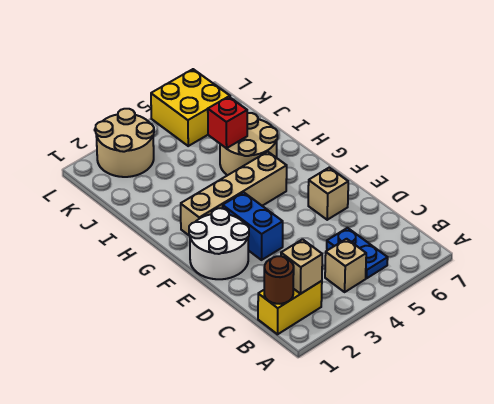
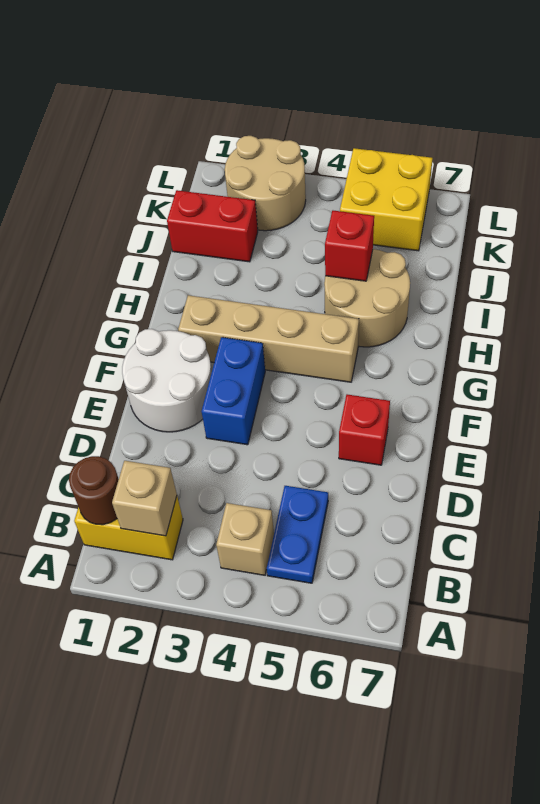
tan 1x1 brick [308,168,348,220] -> red 1x1 brick [339,394,390,465]
none -> red 1x2 brick [167,190,258,262]

